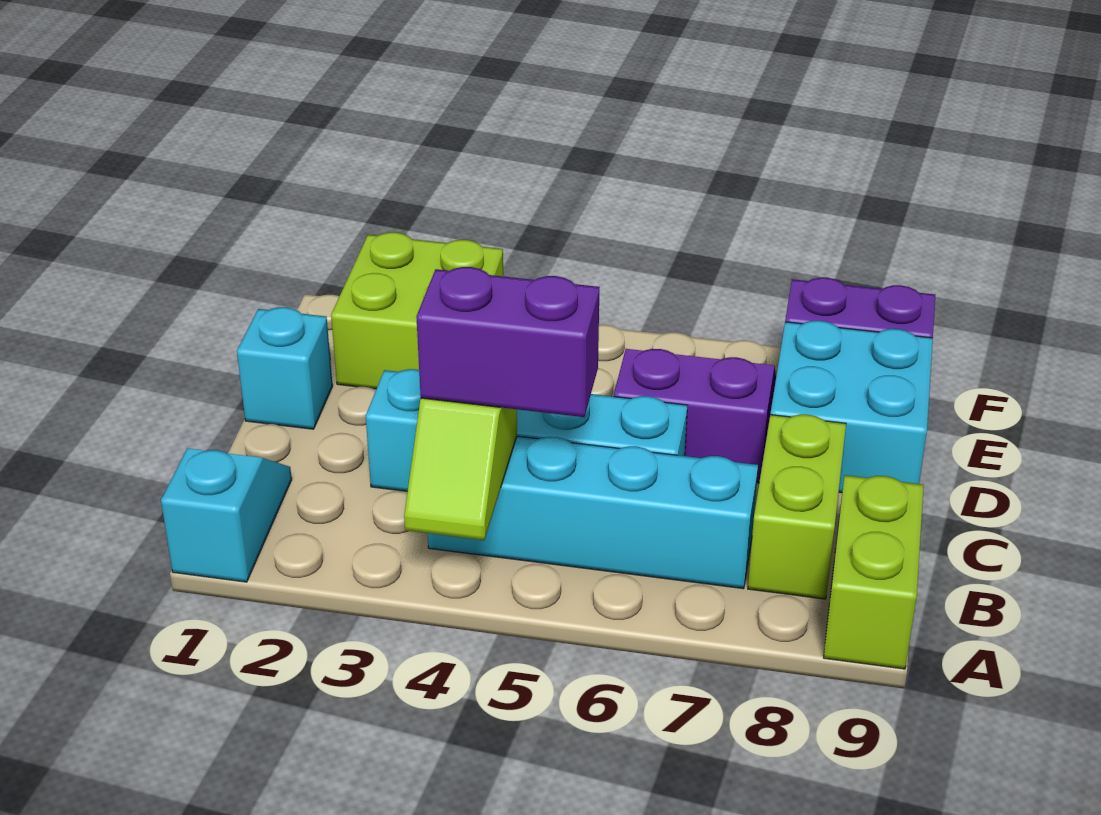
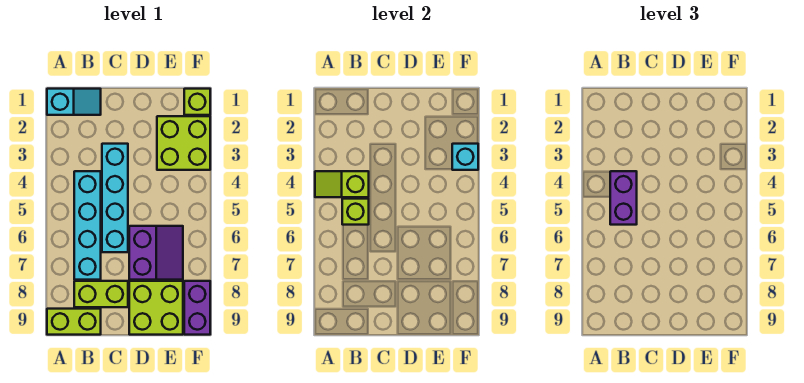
none -> lime 1x1 brick [342,199,369,225]
cyan 1x1 brick [237,307,333,429] -> cyan 1x1 brick moved to [452,144,478,170]
cyan 2x2 brick [770,321,933,493] -> lime 2x2 brick [129,281,183,335]
none -> lime 1x1 brick [184,89,210,115]

